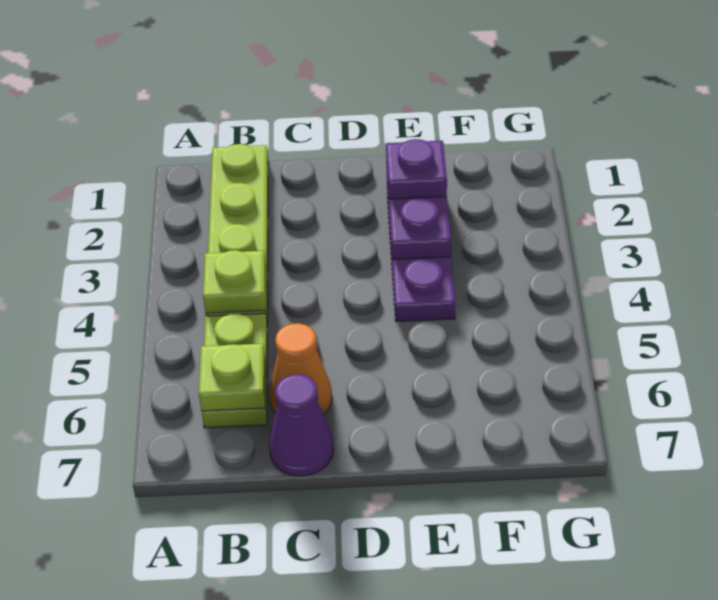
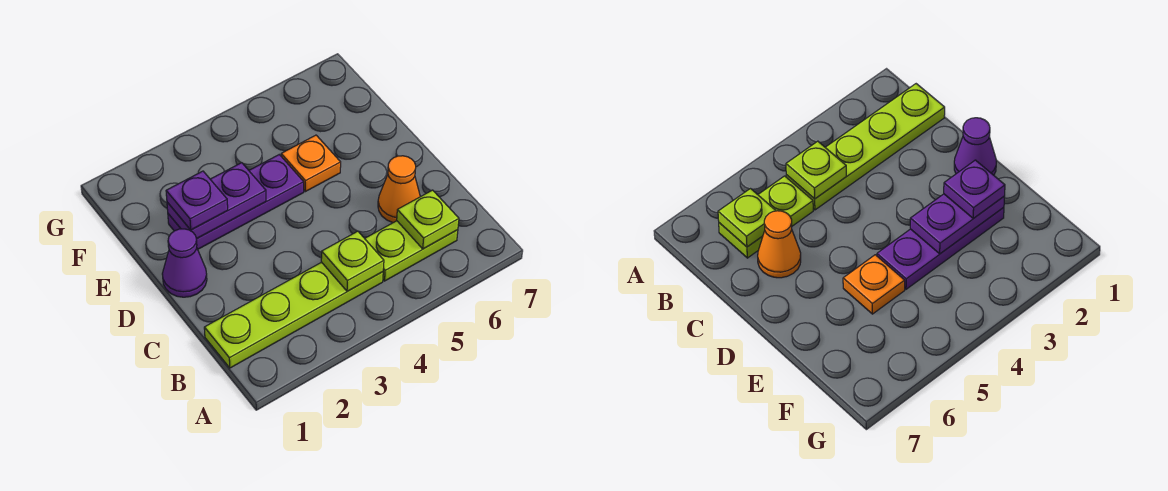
purple 1x1 cone [269,374,334,476] -> purple 1x1 cone moved to [162,229,207,297]
none -> orange 1x1 plate [281,135,341,192]

